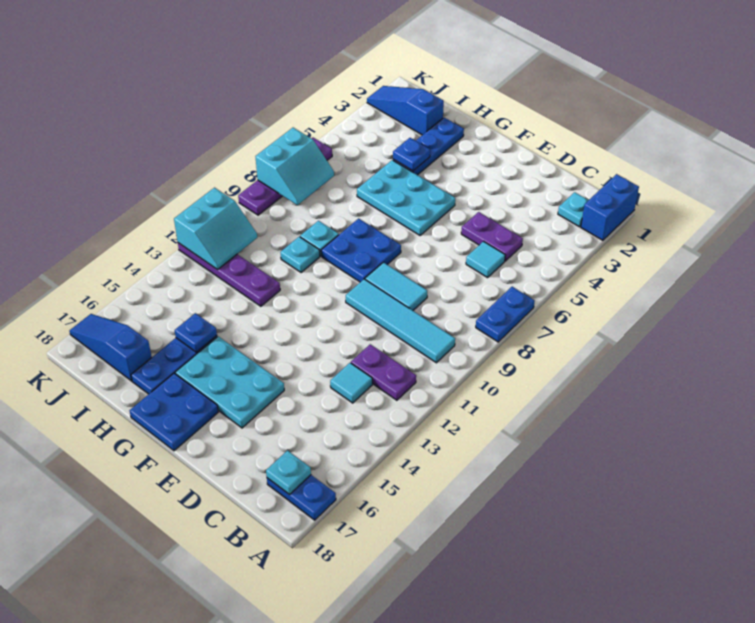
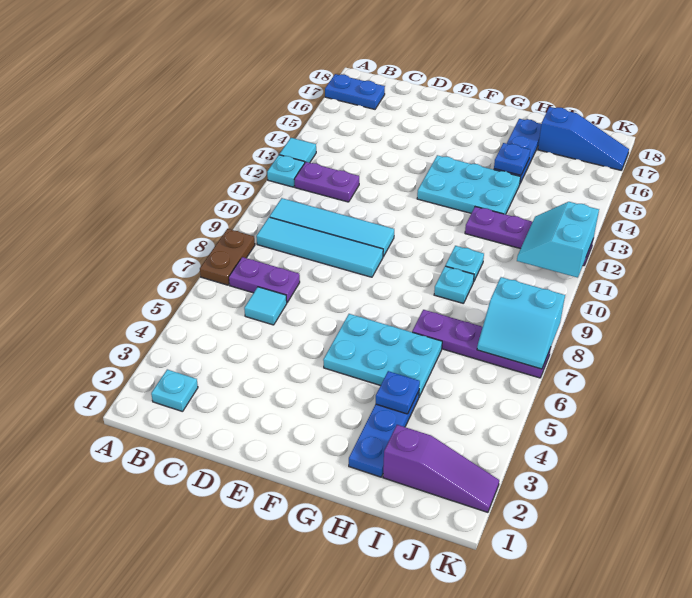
blue 1x2 brick [581,174,639,240] -> none
blue 1x2 plate [476,287,535,342] -> brown 1x2 plate [200,229,255,285]
cyan 1x1 plate [266,451,311,495] -> cyan 1x1 plate moved to [267,155,305,187]
purple 1x2 plate [461,212,523,261] -> purple 1x2 plate moved to [229,257,300,302]
cyan 1x1 tile [330,363,372,403] -> cyan 1x1 tile moved to [279,138,316,163]
cyan 1x2 tile [365,262,427,310] -> cyan 1x4 tile [256,217,383,277]
cyan 2x3 plate [175,336,284,428] -> cyan 2x3 plate moved to [417,155,521,214]
blue 2x2 plate [321,218,401,282] -> none
blue 2x2 plate [130,373,218,451] -> none
blue 1x3 slope [367,86,444,135] -> purple 1x3 slope [383,425,499,512]
cyan 2x2 slope [255,128,334,205] -> cyan 2x2 slope turned to [477,277,565,369]
purple 1x4 plate [238,137,332,215] -> purple 1x4 plate turned to [412,310,551,378]

